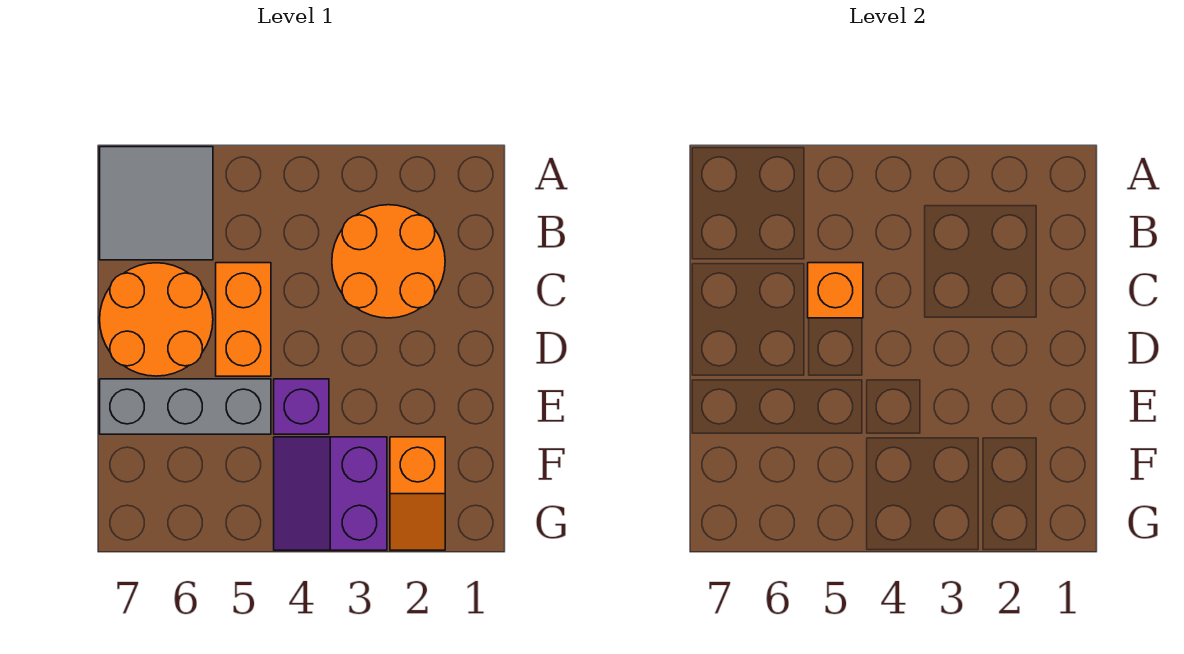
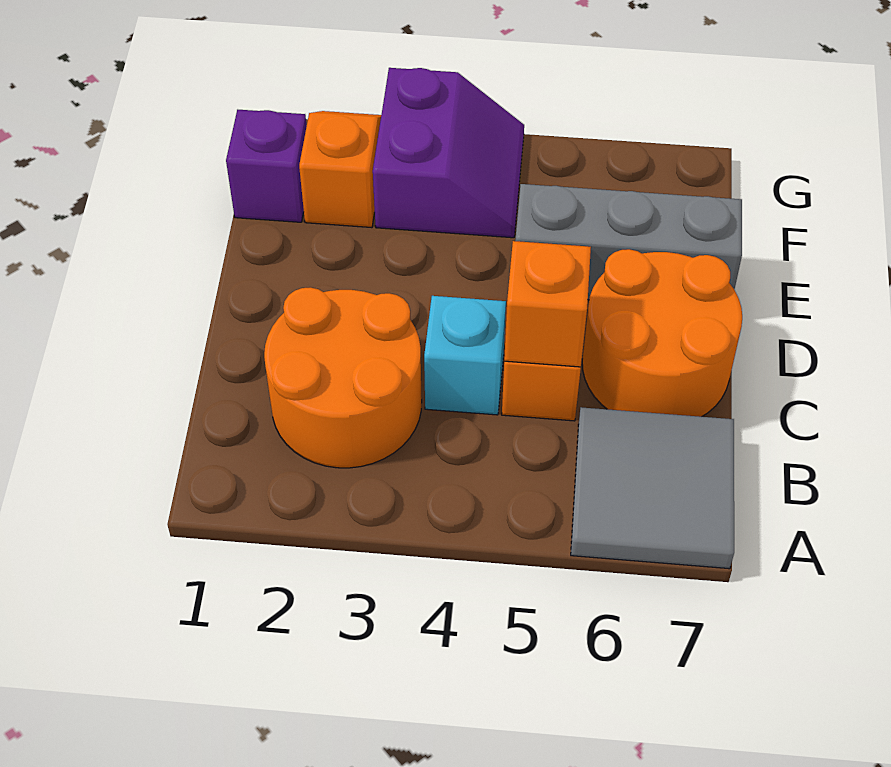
none -> cyan 1x1 brick [424,296,506,415]
purple 1x1 brick [274,379,329,434] -> purple 1x1 brick moved to [226,110,307,222]

